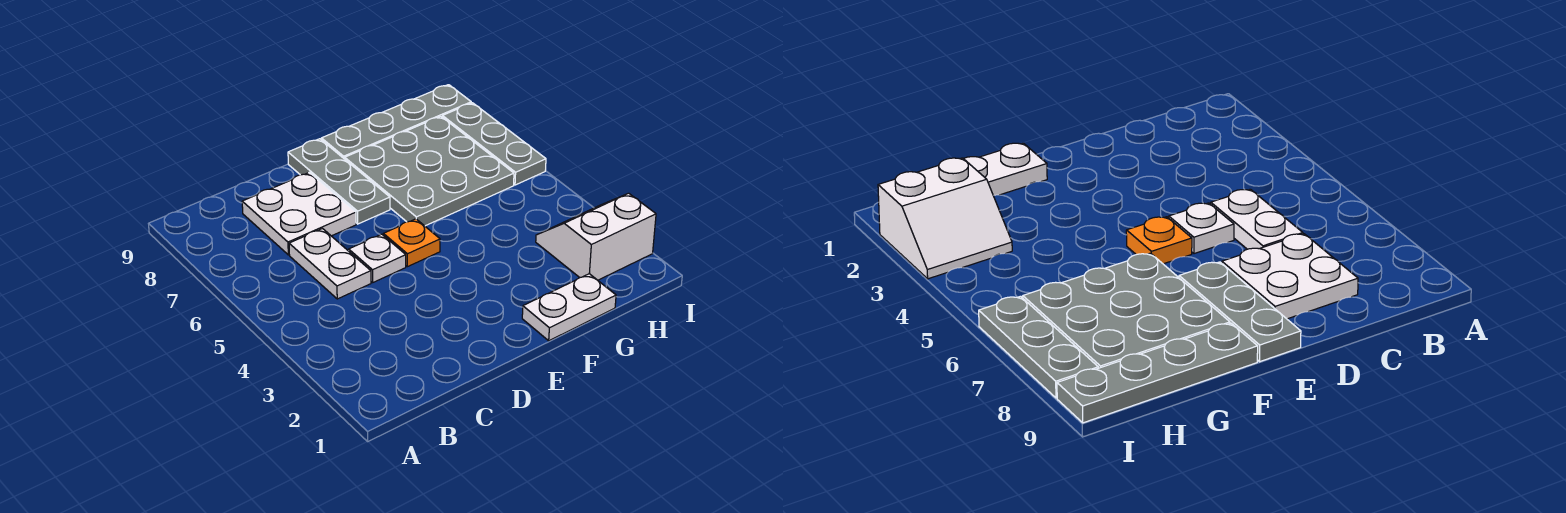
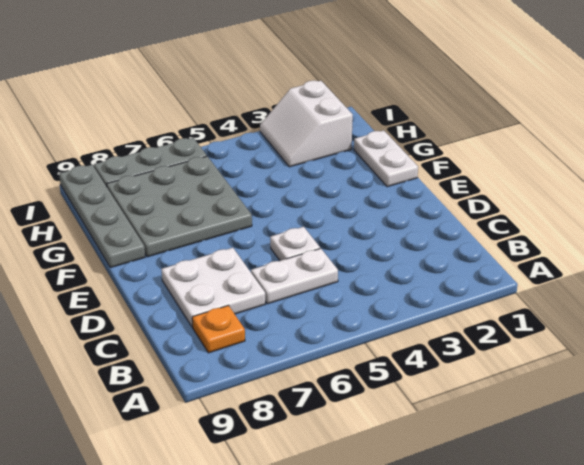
orange 1x1 plate [383,219,440,267] -> orange 1x1 plate moved to [192,305,245,353]
grey 1x3 plate [288,139,390,224] -> none

